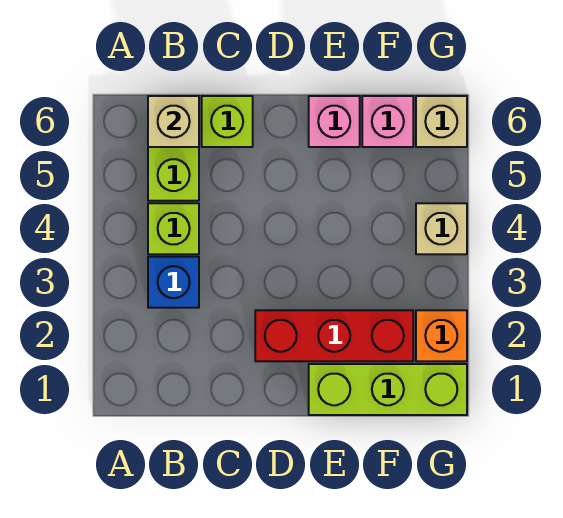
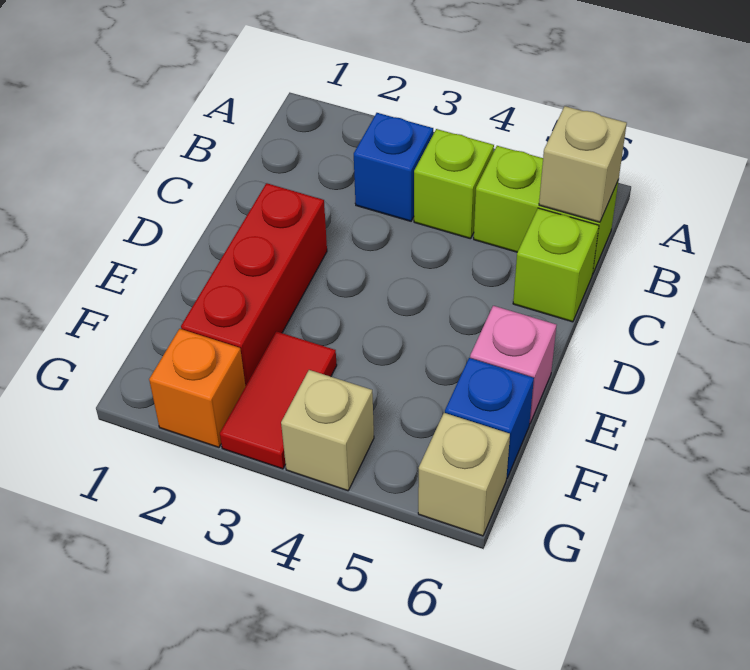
lime 1x3 brick [309,364,467,415] -> none
none -> red 1x2 tile [220,331,337,469]
pink 1x1 brick [362,96,413,147] -> blue 1x1 brick [445,358,534,479]

